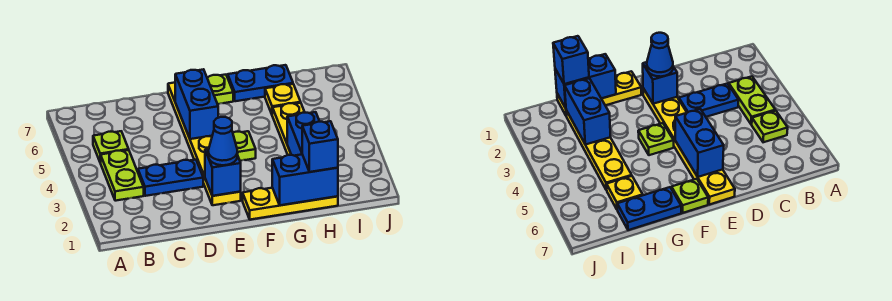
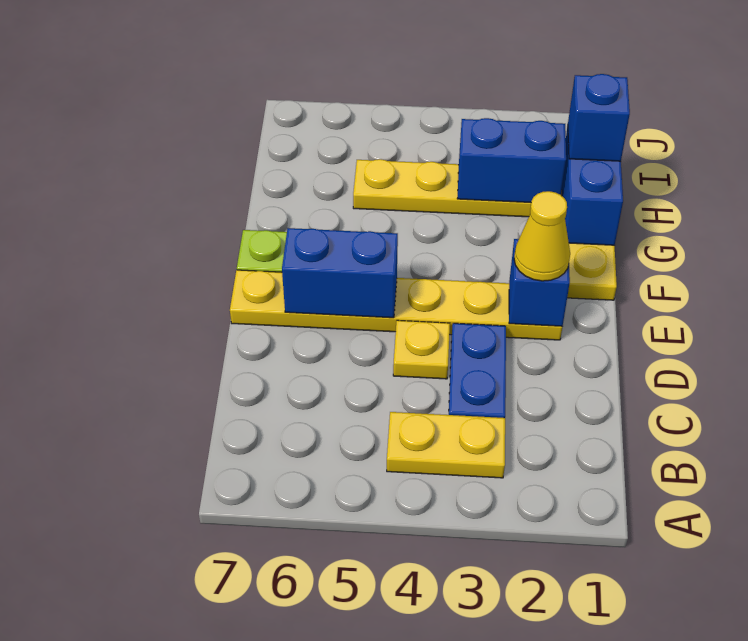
lime 1x2 plate [101,150,144,201] -> yellow 1x2 plate [387,412,505,478]
lime 1x1 plate [93,131,129,163] -> none
blue 1x1 cone [208,117,238,165] -> yellow 1x1 cone [514,191,570,281]
lime 1x1 plate [233,131,256,161] -> none
blue 1x2 plate [228,65,293,101] -> none
yellow 1x1 plate [265,84,301,114] -> yellow 1x1 plate moved to [393,320,450,379]

